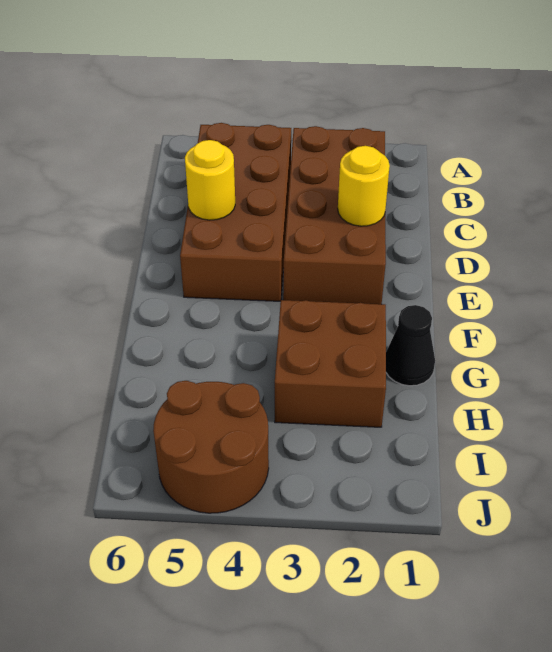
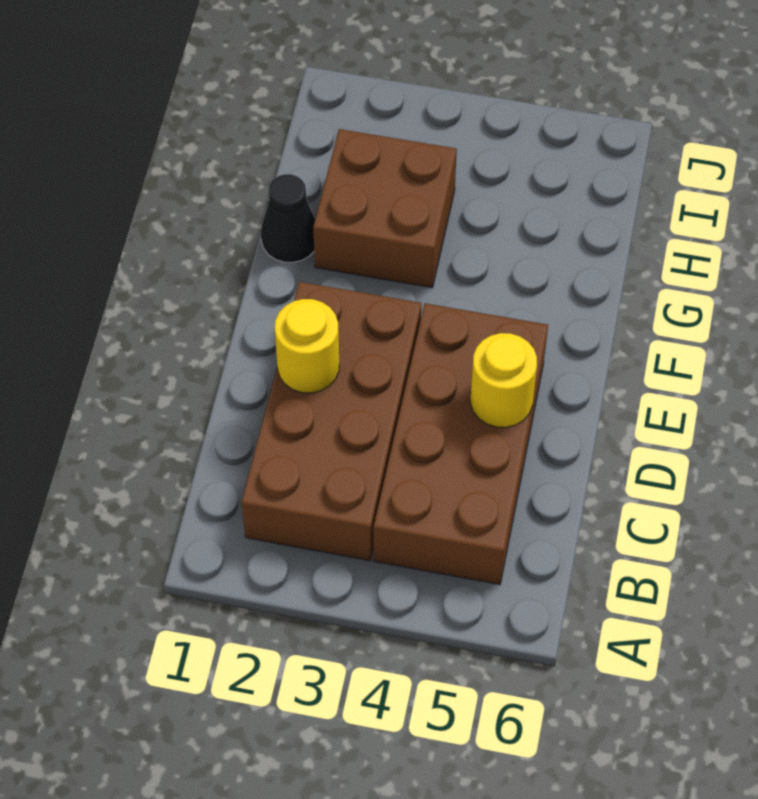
brown 2x2 round brick [153,381,269,513] -> none

